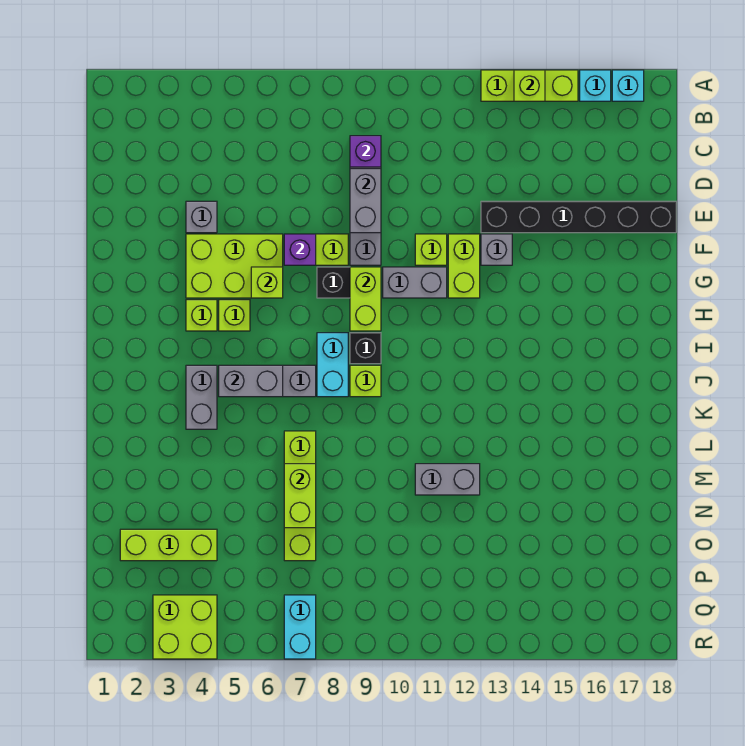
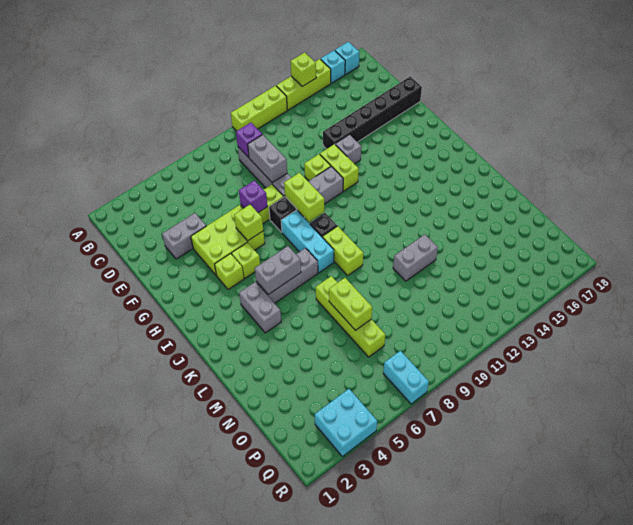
grey 1x1 brick [186,201,217,233] -> grey 1x2 brick [162,213,206,259]
cyan 1x2 brick [317,333,348,397] -> cyan 1x3 brick [281,210,334,273]
lime 1x1 brick [350,365,381,397] -> lime 1x2 brick [323,226,363,275]
lime 1x3 brick [120,529,217,561] -> lime 1x3 brick moved to [231,86,287,131]
lime 2x2 brick [153,595,217,659] -> cyan 2x2 brick [315,389,377,457]

